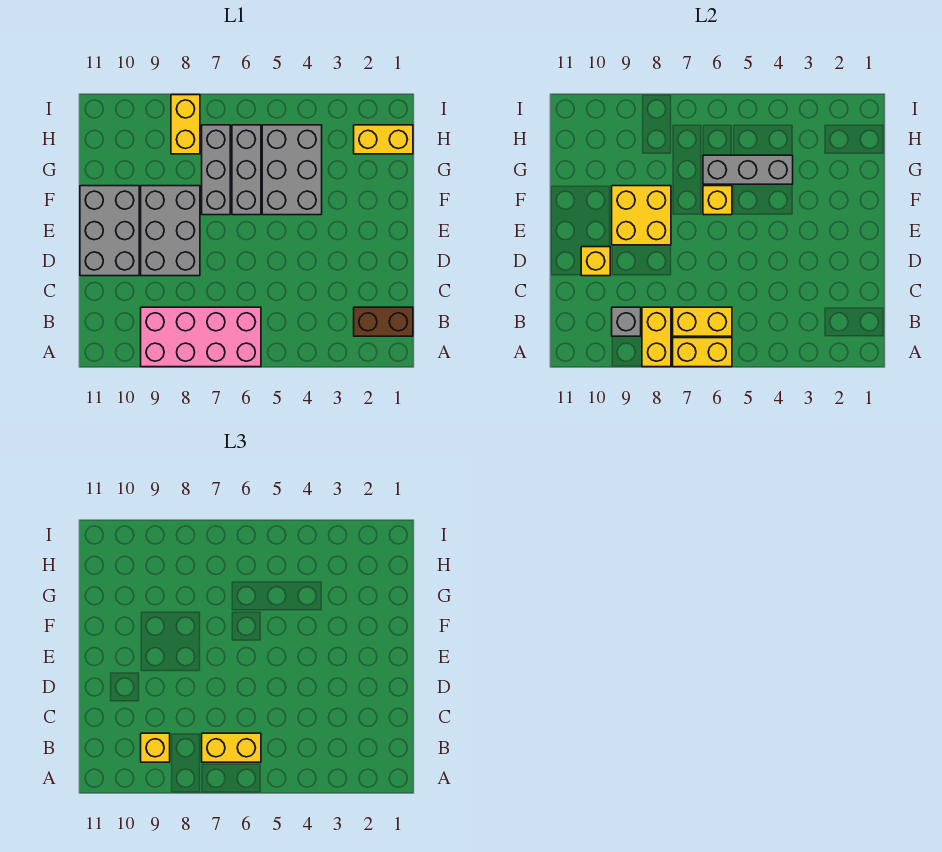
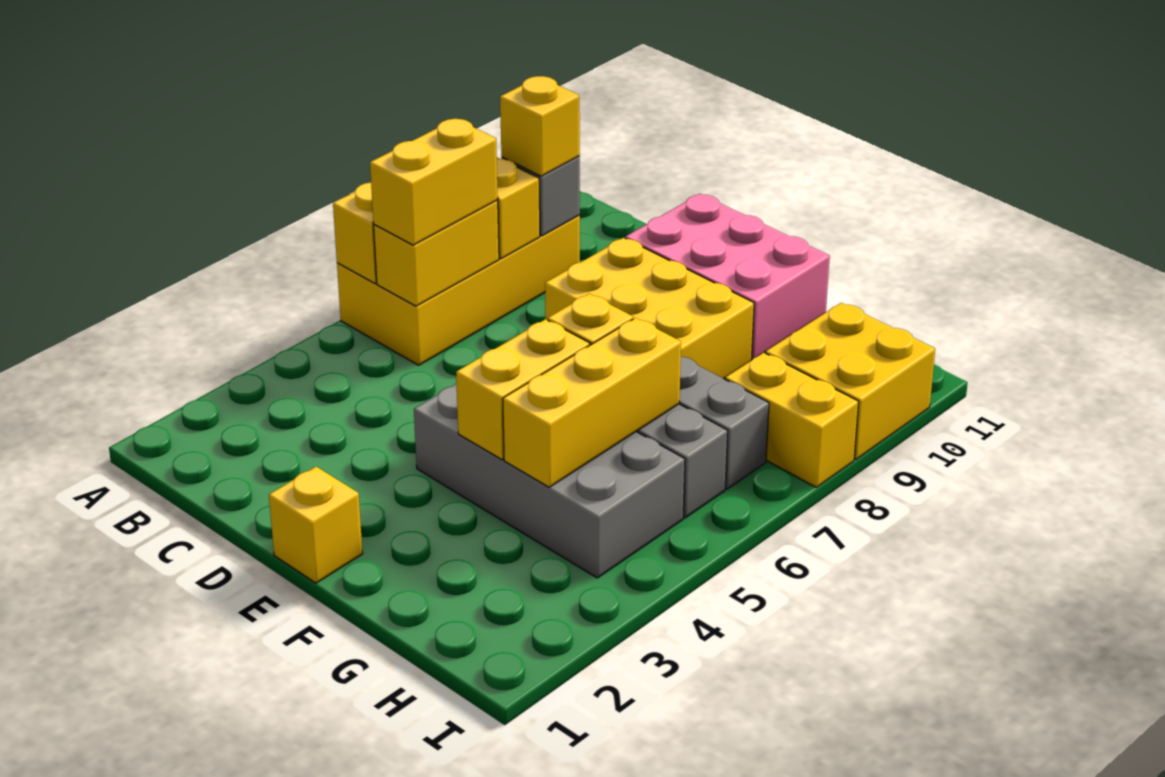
pink 2x4 brick [141,307,261,367] -> yellow 2x4 brick [337,216,580,365]
brown 1x2 brick [354,307,413,336] -> none
grey 2x3 brick [141,186,200,276] -> yellow 2x3 brick [545,238,754,379]
grey 2x3 brick [80,186,139,276] -> pink 2x3 brick [625,194,830,359]
yellow 1x1 brick [581,247,610,276] -> yellow 1x1 brick moved to [269,467,362,583]
yellow 2x2 brick [612,186,671,245] -> yellow 2x2 brick moved to [766,303,935,460]
grey 2x3 brick [262,125,322,215] -> grey 2x4 brick [414,383,685,578]
grey 1x3 brick [703,155,793,184] -> yellow 1x3 brick [503,318,681,487]
yellow 1x2 brick [354,125,413,154] -> yellow 1x2 brick moved to [456,319,590,460]

